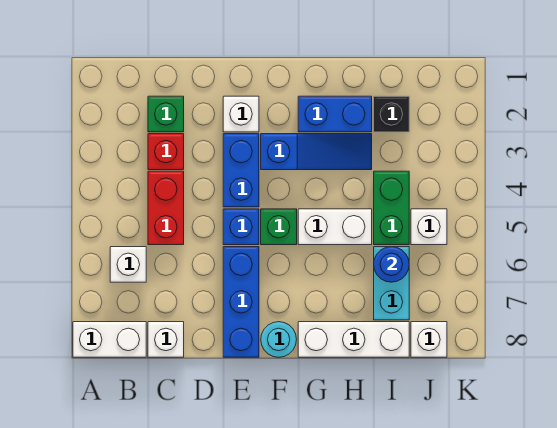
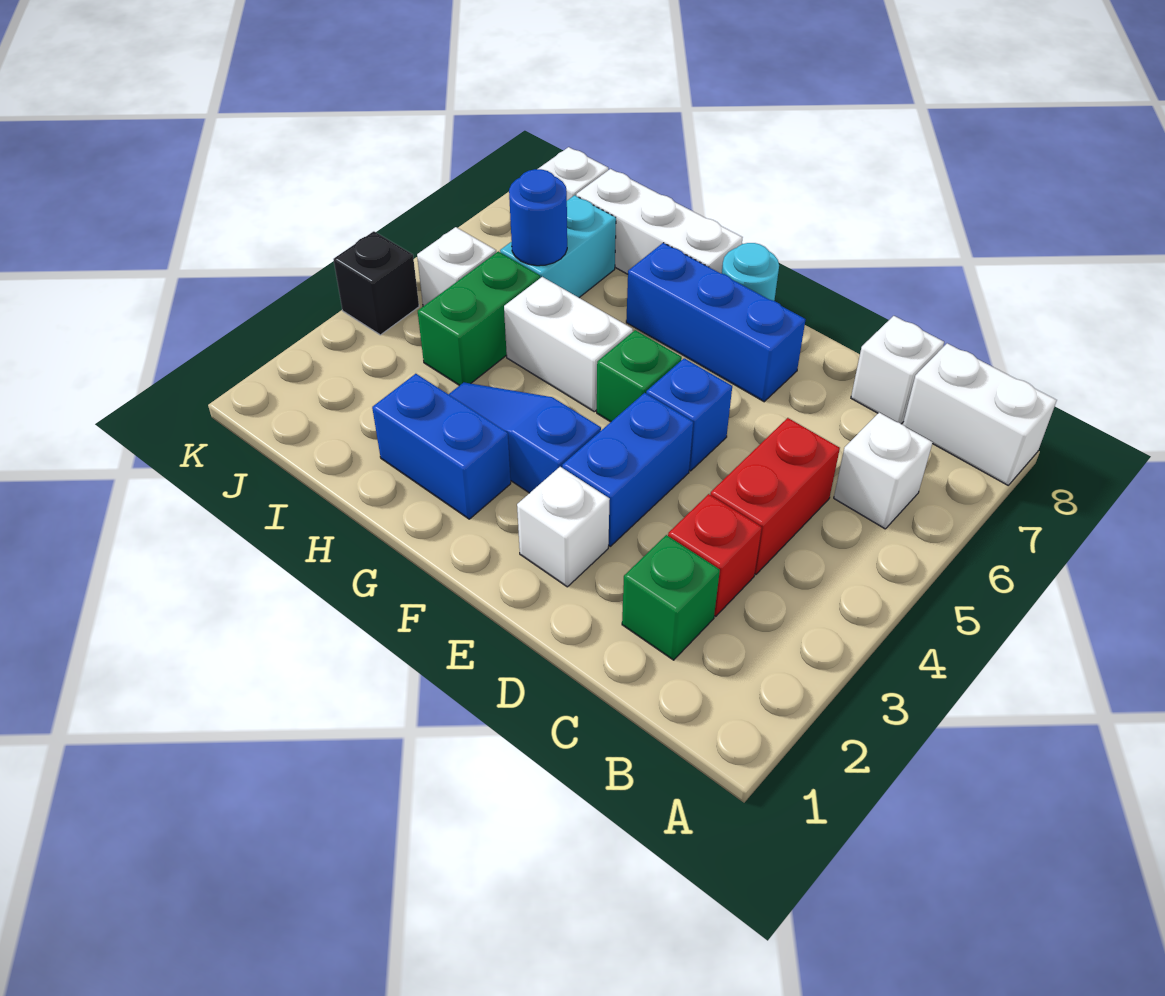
blue 1x3 brick [223,247,259,357] -> blue 1x3 brick turned to [626,243,806,402]
black 1x1 brick [374,96,409,132] -> black 1x1 brick moved to [333,231,419,335]

